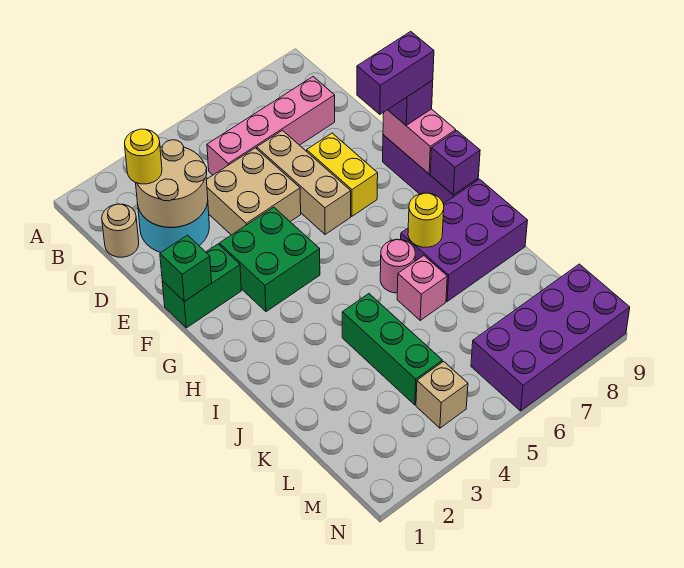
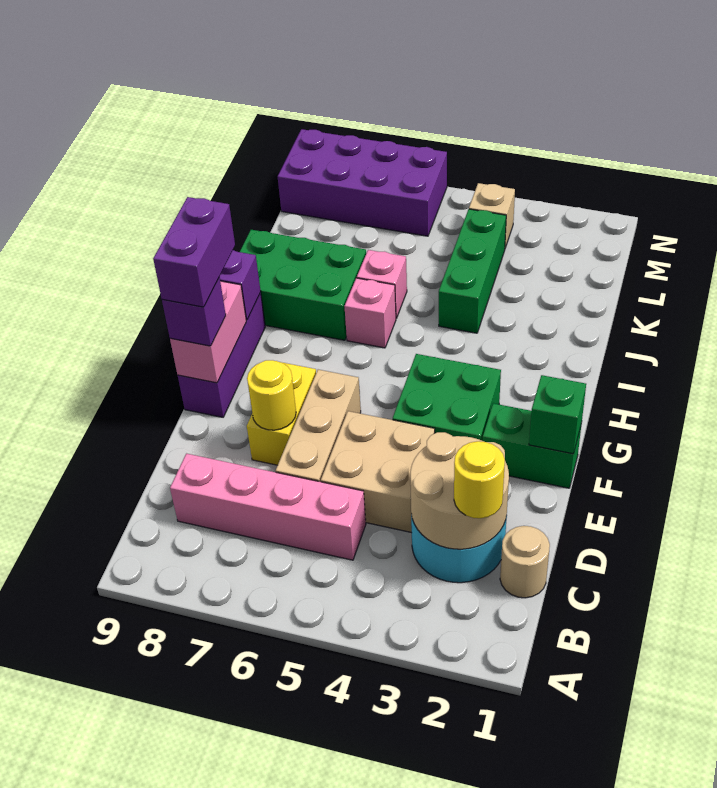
purple 1x2 brick [357,31,434,114] -> purple 1x2 brick turned to [153,197,235,307]
pink 1x1 round brick [380,239,415,293] -> pink 1x1 brick [344,278,396,348]
purple 2x3 brick [401,179,528,301] -> green 2x3 brick [240,230,366,340]
yellow 1x1 round brick [408,193,444,247] -> yellow 1x1 round brick moved to [247,360,296,430]

